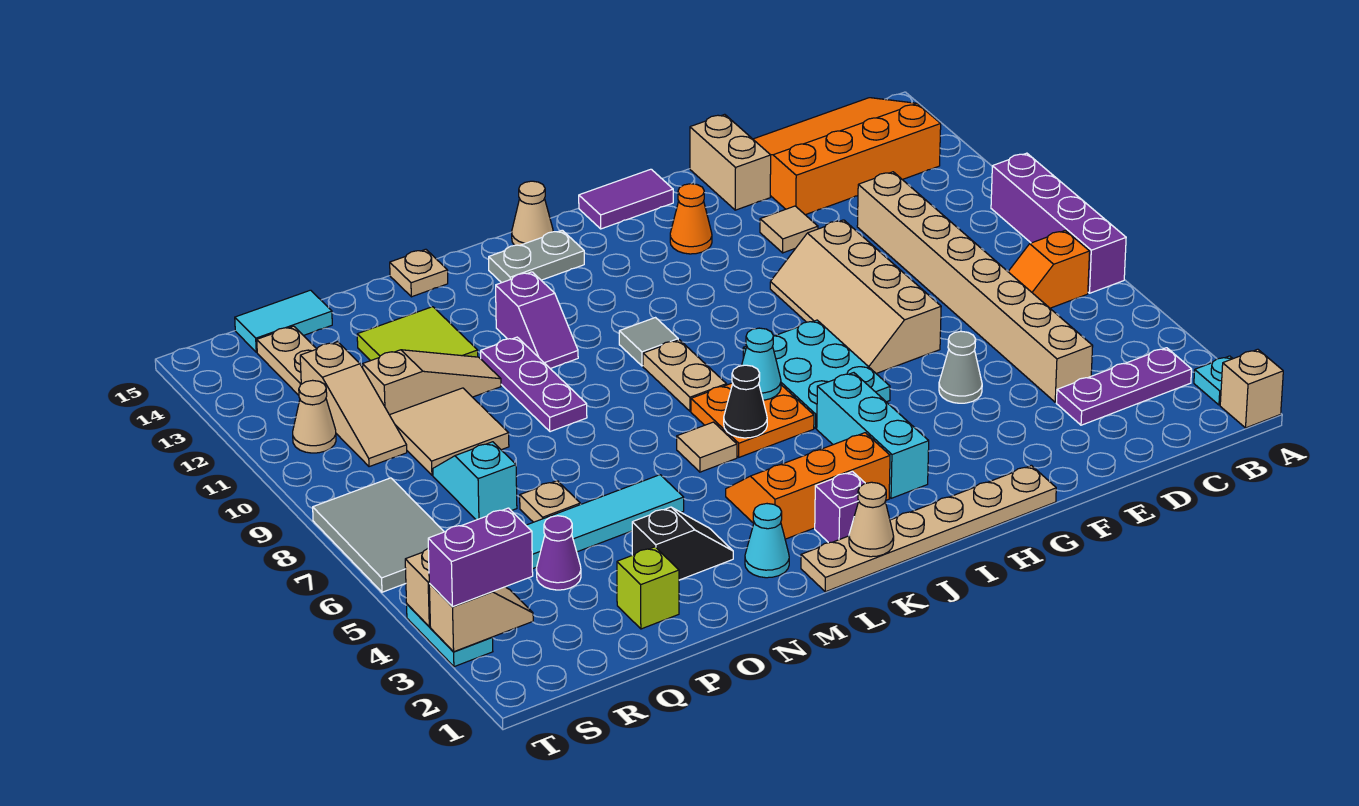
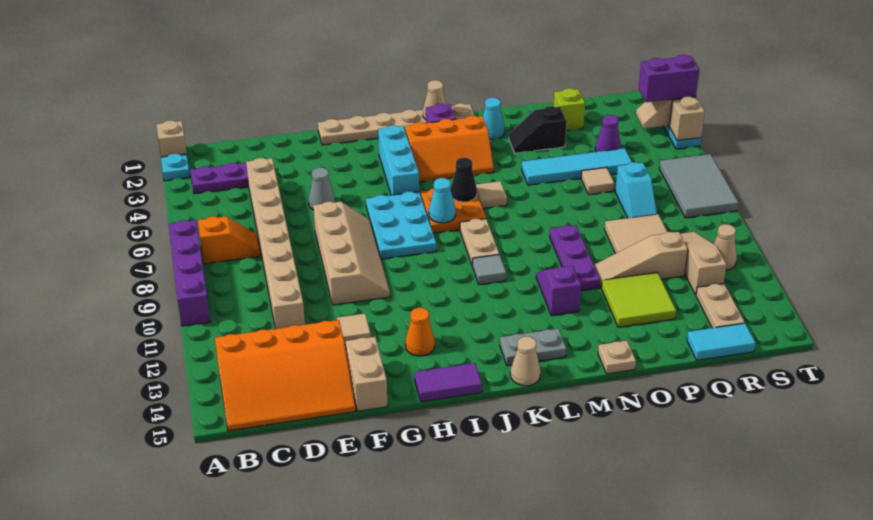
tan 1x1 plate [520,481,580,522] -> tan 1x1 tile [581,167,614,195]

